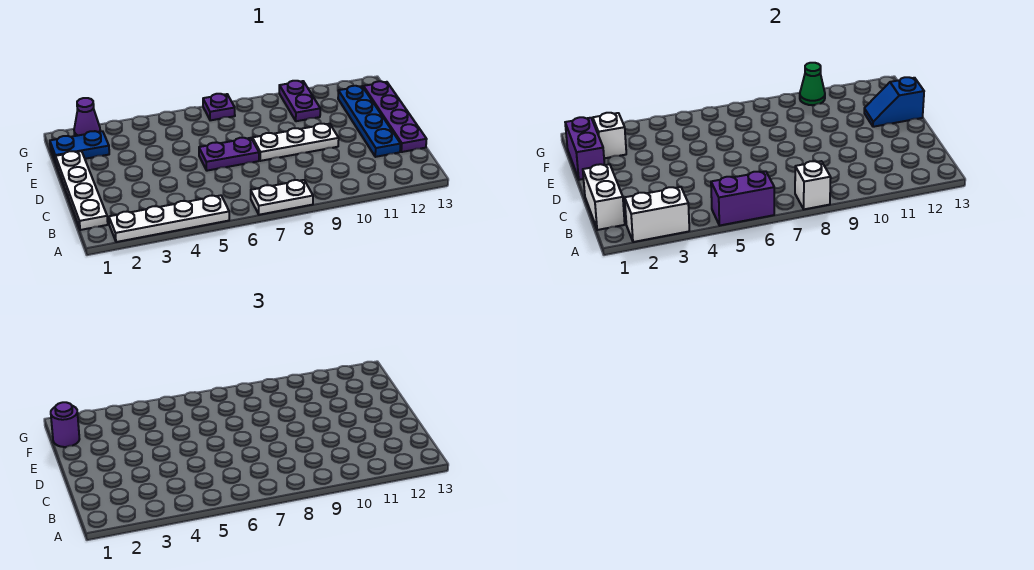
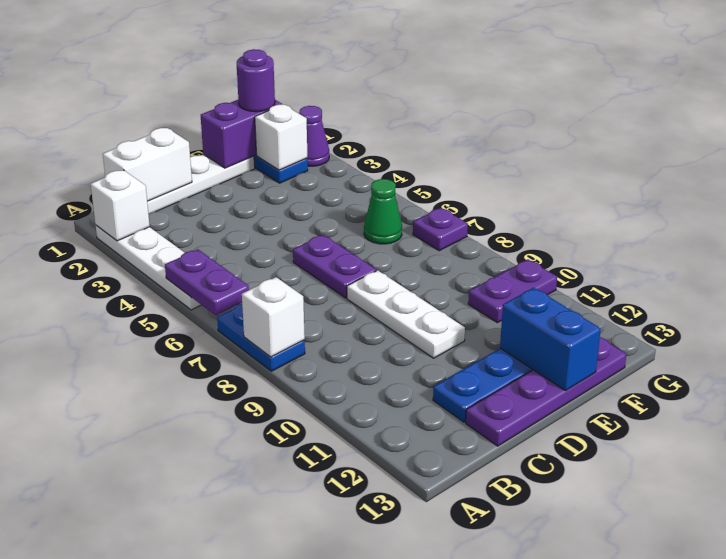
white 1x2 brick [625,187,689,242] -> white 1x1 brick [91,170,150,241]
purple 1x2 brick [711,171,774,225] -> purple 1x2 plate [165,249,249,315]
white 1x2 plate [251,180,313,215] -> blue 1x2 plate [217,304,305,371]
blue 1x2 slope [864,77,924,127] -> blue 1x2 brick [500,288,601,391]
green 1x1 cone [800,63,825,105] -> green 1x1 cone moved to [364,179,402,244]

